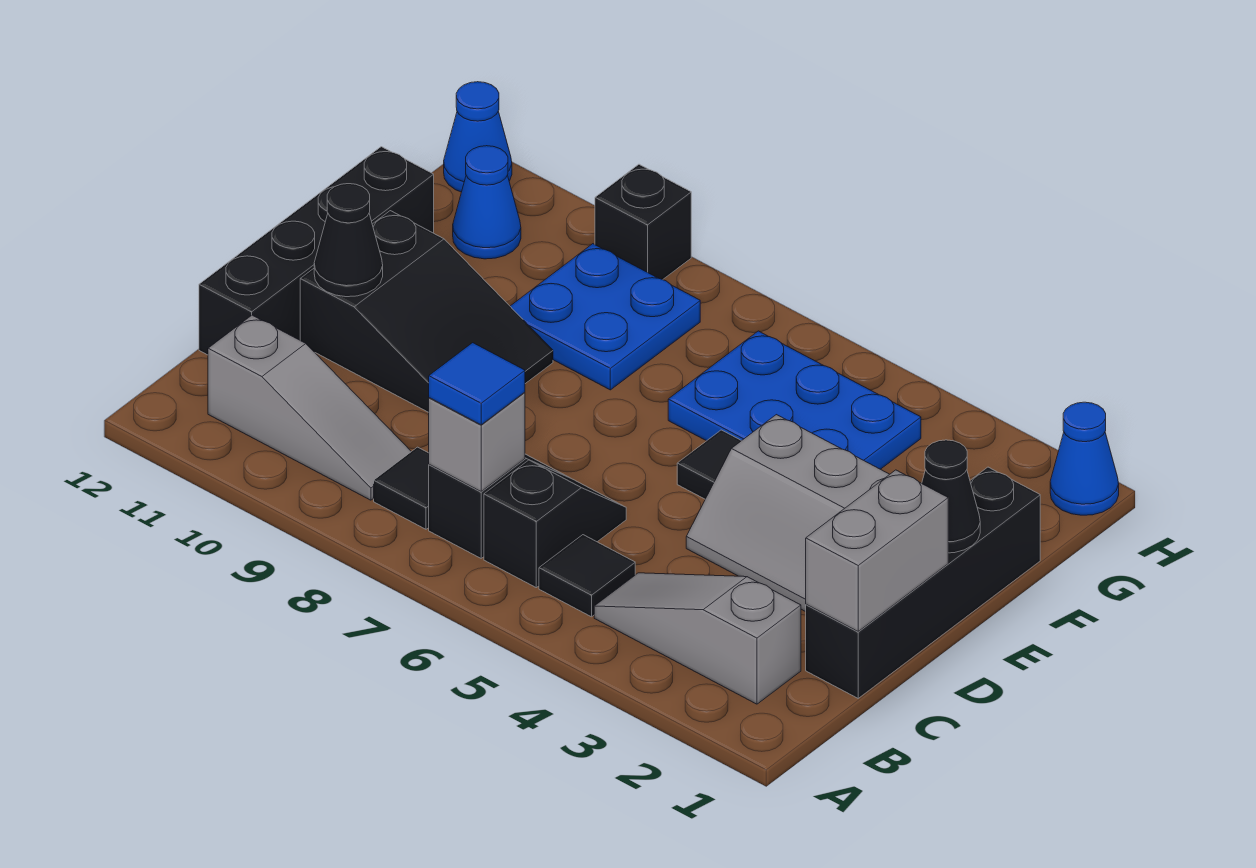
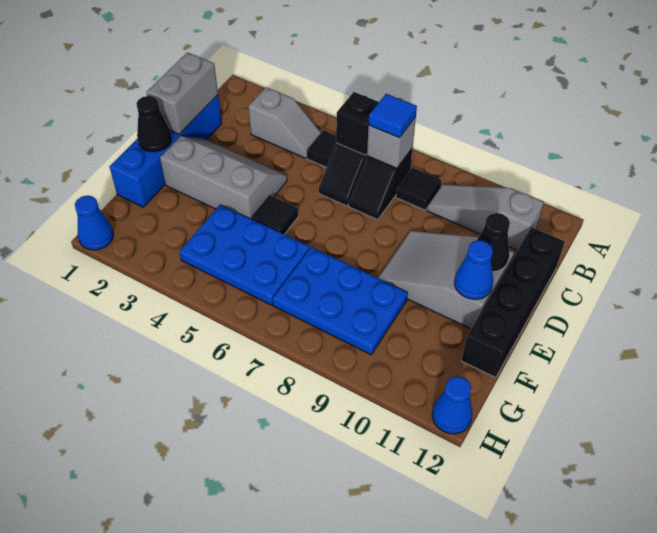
grey 1x3 slope [594,573,801,704] -> grey 1x2 slope [248,87,321,158]
black 1x4 brick [806,467,1040,698] -> blue 1x4 brick [110,95,222,207]
black 2x3 slope [300,211,553,412] -> grey 2x3 slope [378,231,514,329]
blue 2x2 plate [510,244,700,390] -> blue 2x3 plate [273,247,408,355]
blue 1x1 cone [453,146,521,259] -> blue 1x1 cone moved to [455,240,493,299]
black 1x1 brick [595,164,691,280] -> black 1x1 brick moved to [336,92,379,155]

